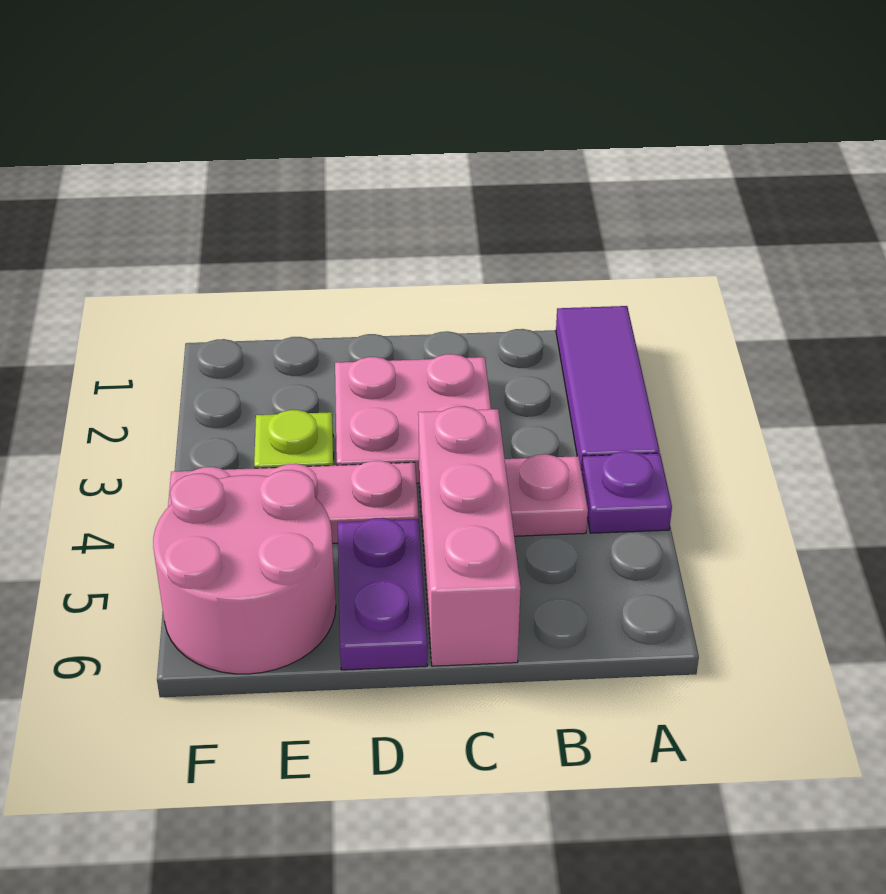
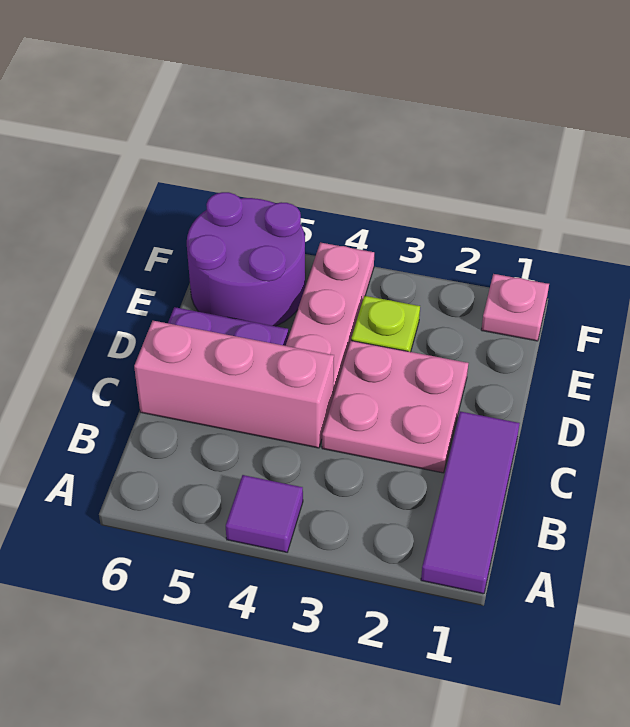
purple 1x3 tile [556,306,660,471] -> purple 1x3 tile turned to [421,411,520,594]
purple 1x1 plate [582,451,672,533] -> purple 1x1 tile [226,475,303,552]
pink 1x1 plate [505,454,588,536] -> pink 1x1 plate moved to [481,274,549,341]
pink 2x2 round brick [153,470,336,674] -> purple 2x2 round brick [187,192,305,326]

